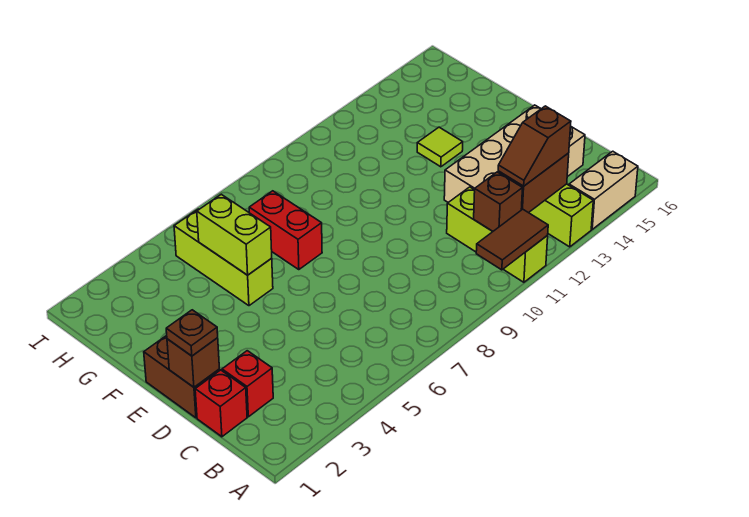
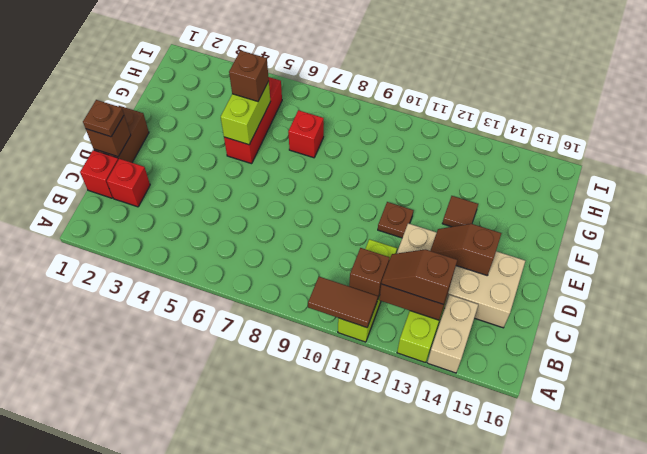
tan 1x2 brick [569,151,638,229] -> tan 1x2 brick turned to [427,295,478,373]
none -> brown 1x2 slope [430,224,502,275]
none -> brown 1x1 plate [378,202,414,238]
lime 1x3 brick [174,209,273,306] -> red 1x3 brick [224,77,282,164]
red 1x2 brick [249,191,322,270] -> red 1x1 brick [288,110,324,158]
lime 1x1 tile [417,127,463,167] -> brown 1x1 tile [442,196,478,227]
none -> brown 1x1 brick [229,50,269,101]

